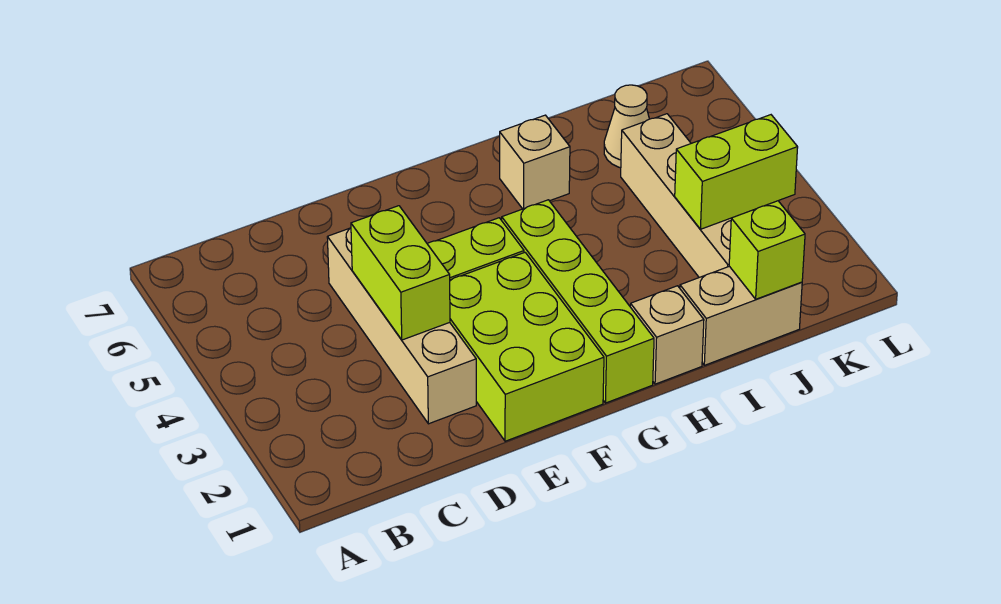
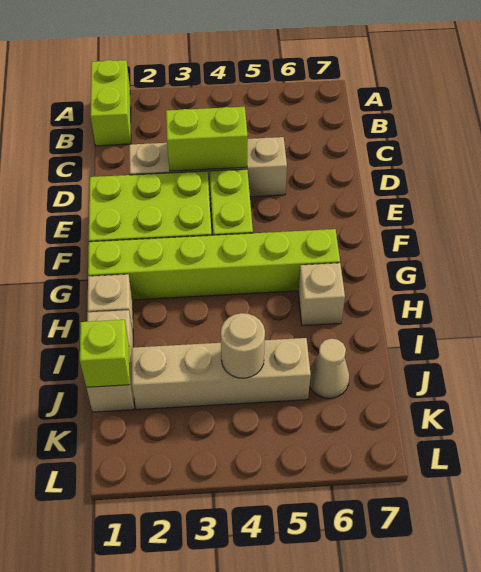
lime 1x4 brick [502,200,654,403] -> lime 1x6 brick [88,229,340,300]
lime 1x2 brick [675,115,798,229] -> lime 1x2 brick moved to [90,60,131,146]
none -> tan 1x1 round brick [221,313,265,378]

